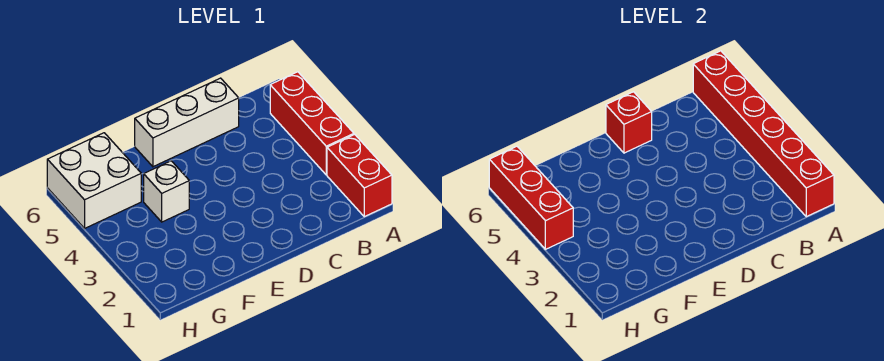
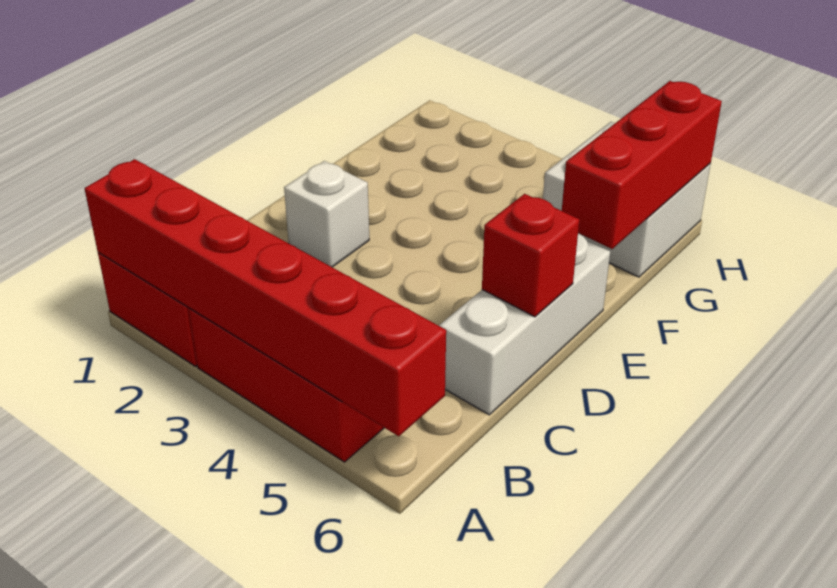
white 1x1 brick [144,161,189,222] -> white 1x1 brick moved to [284,161,369,267]
red 1x3 brick [489,146,573,249] -> red 1x3 brick turned to [562,81,722,249]

